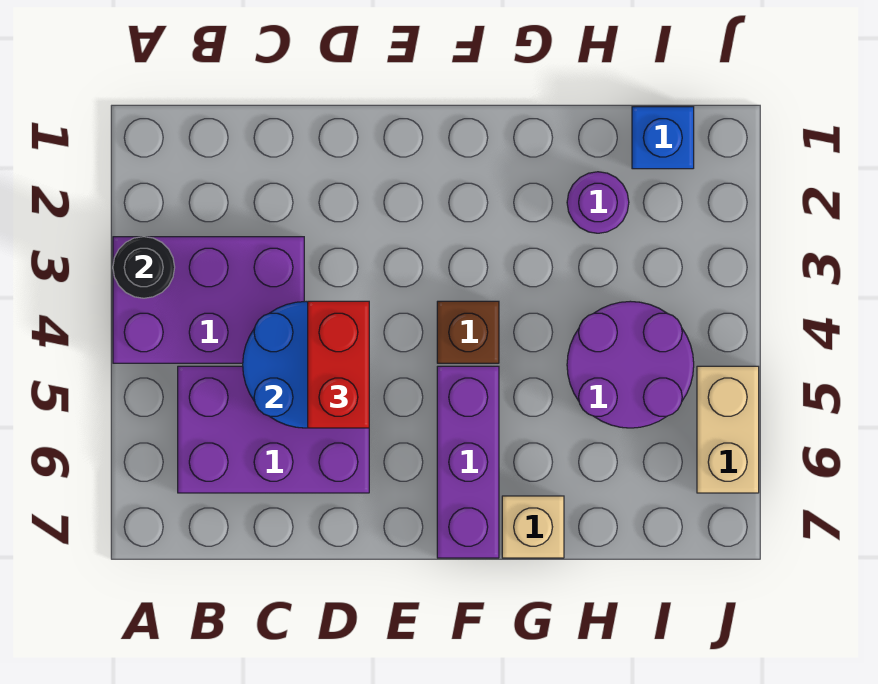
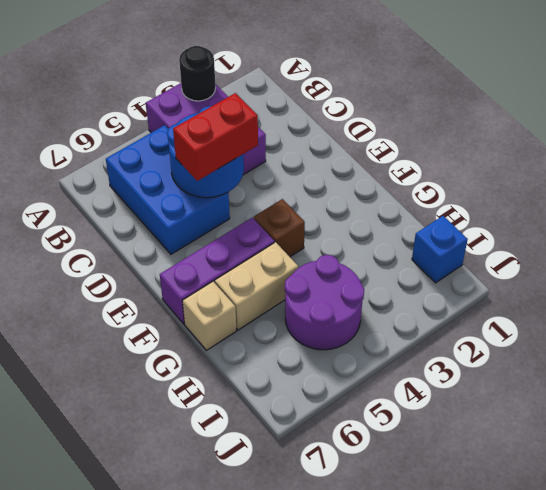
purple 2x3 brick [178,366,369,493] -> blue 2x3 brick [106,125,230,254]
purple 1x1 round brick [567,172,629,233] -> none
tan 1x2 brick [697,366,759,493] -> tan 1x2 brick moved to [215,242,298,330]

